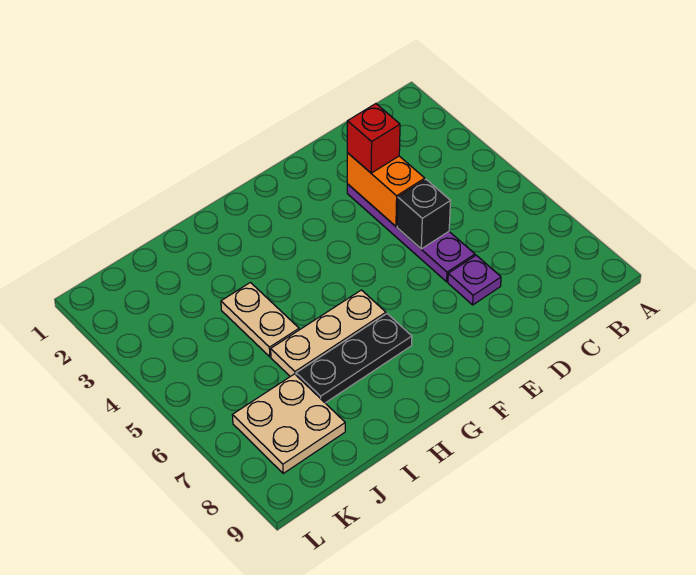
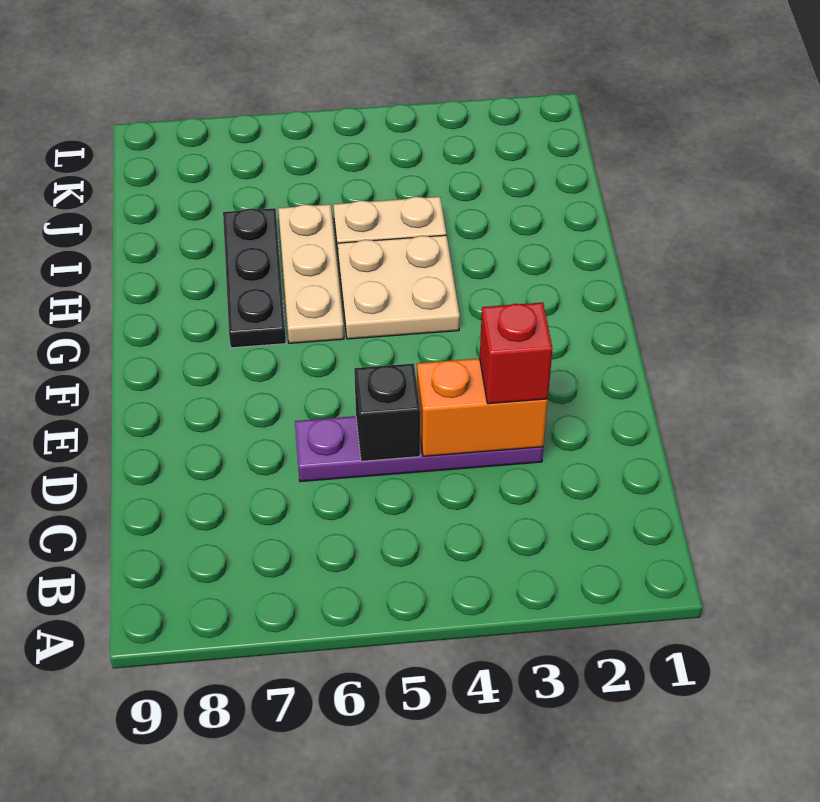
purple 1x1 plate [448,255,501,305] -> none
tan 2x2 plate [232,374,345,473] -> tan 2x2 plate moved to [338,235,460,339]

